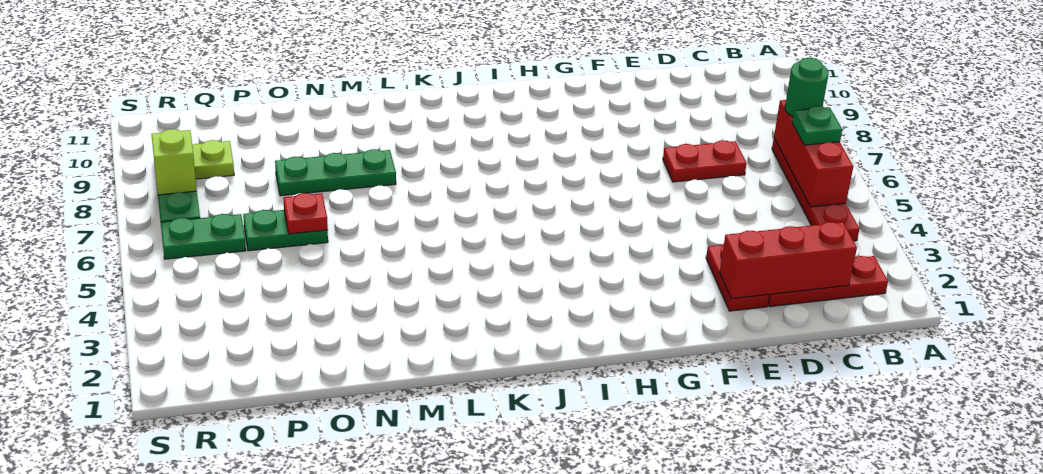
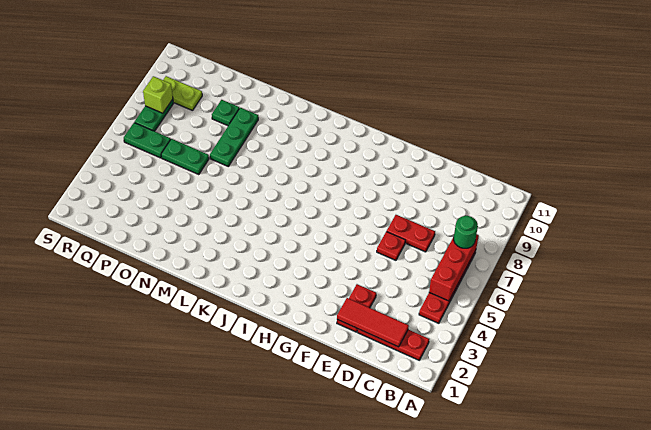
green 1x1 plate [792,106,842,145] -> green 1x1 plate moved to [212,100,239,126]
red 1x3 brick [720,222,857,299] -> red 1x3 tile [337,298,409,347]
green 1x3 plate [275,149,396,196] -> green 1x3 plate turned to [210,108,258,166]
red 1x1 plate [283,193,328,234] -> red 1x1 plate moved to [377,232,405,260]

